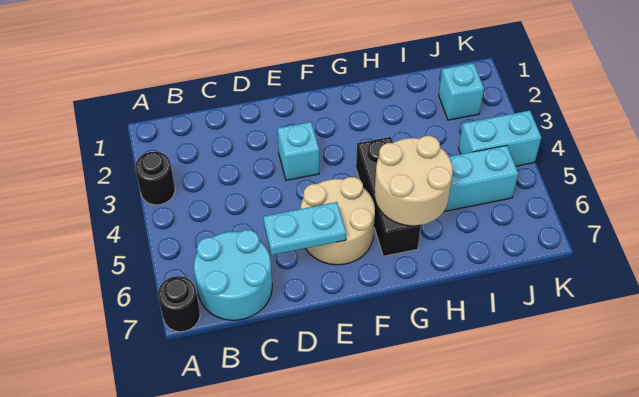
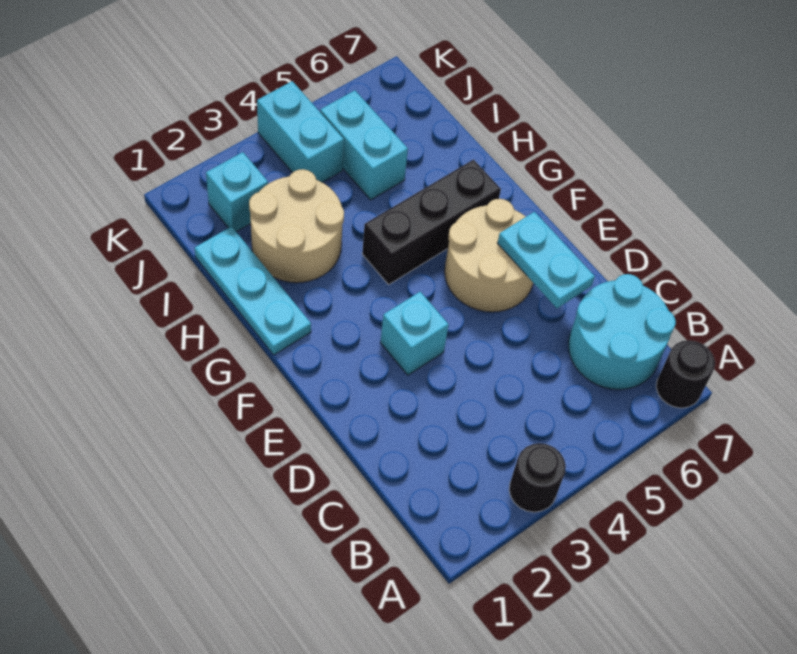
none -> cyan 1x3 plate [195,226,311,355]
tan 2x2 round brick [375,136,453,226] -> tan 2x2 round brick moved to [249,169,344,283]

